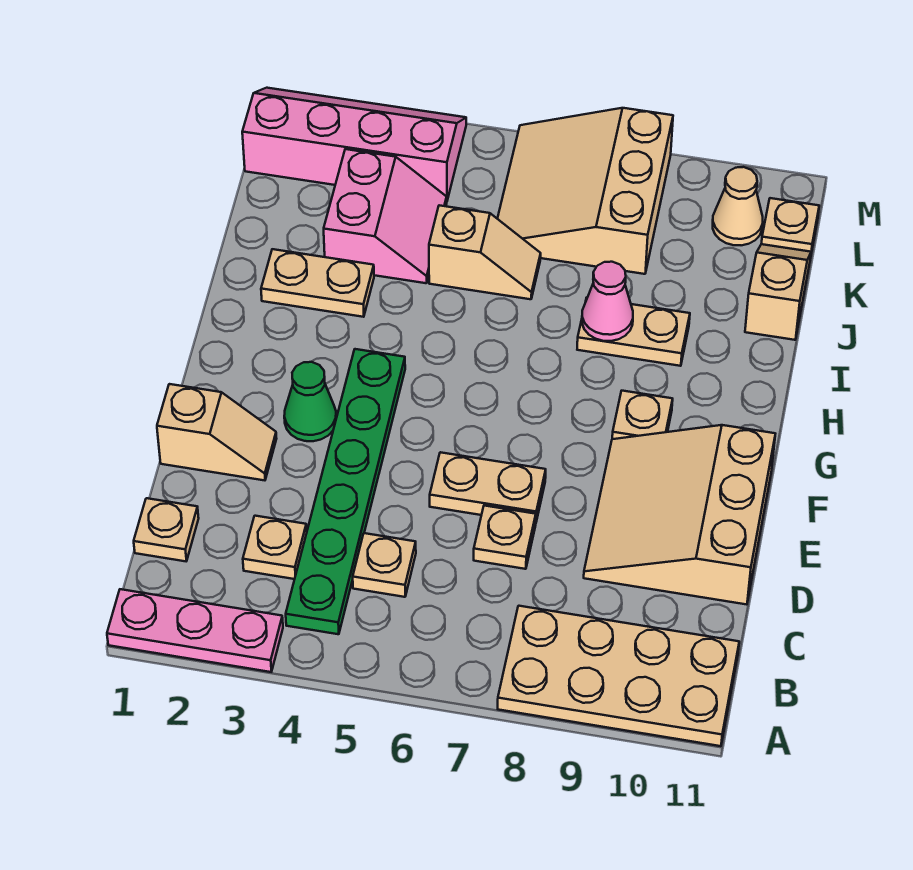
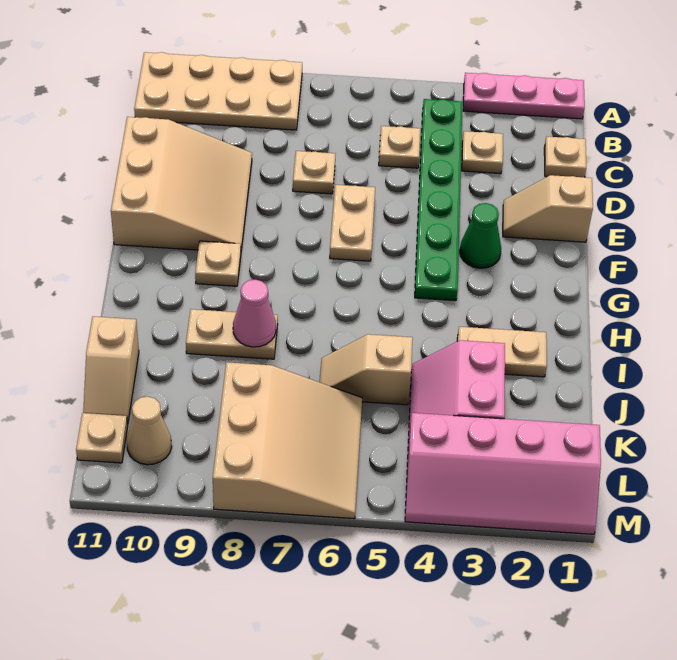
tan 1x2 plate [430,452,546,522] -> tan 1x2 plate turned to [330,185,375,261]

